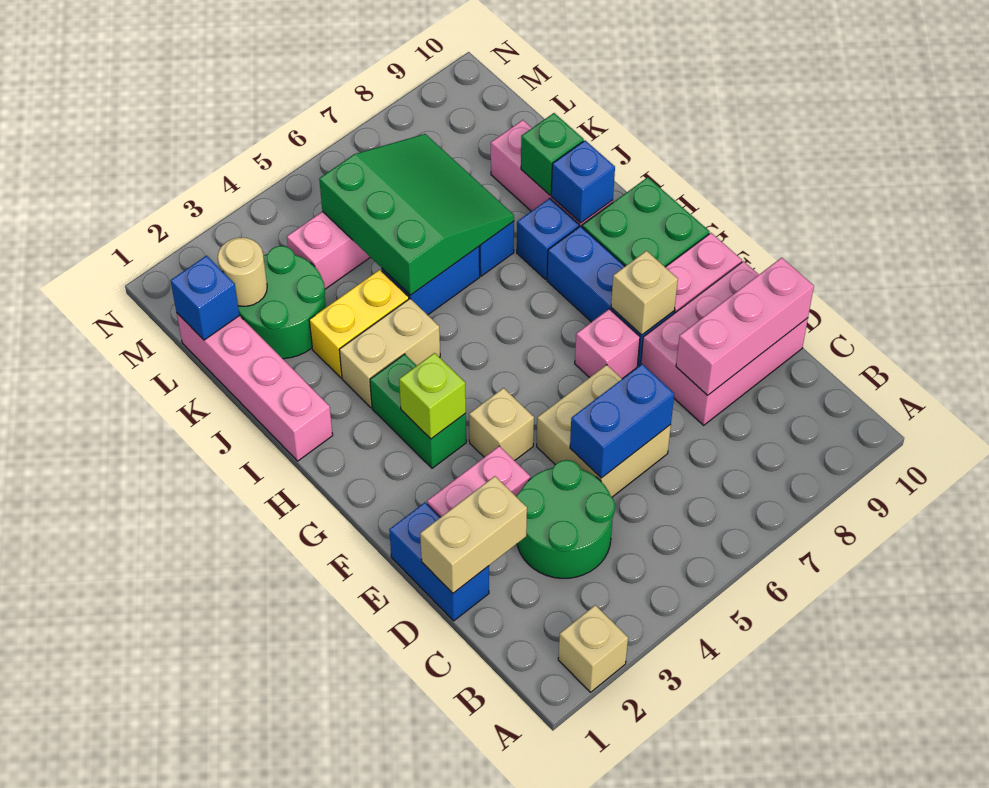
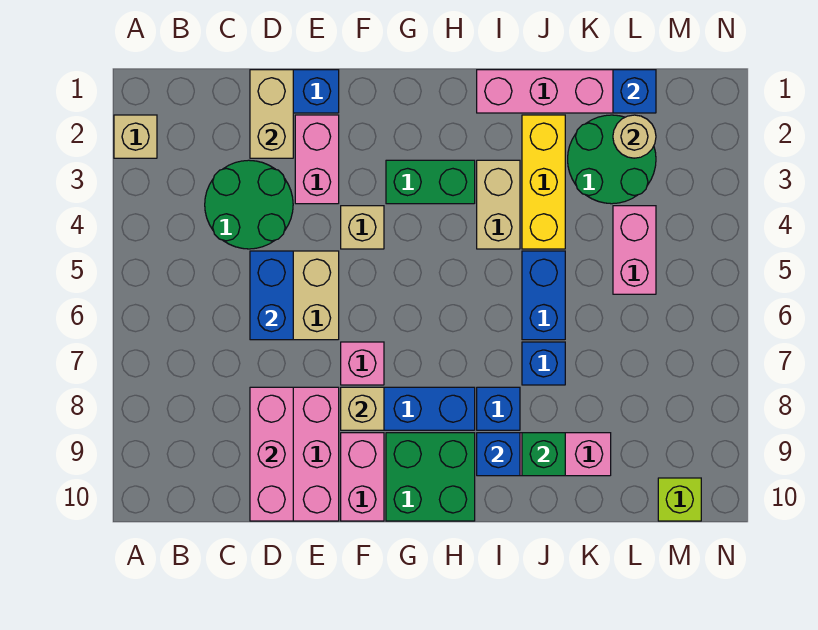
lime 1x1 brick [399,353,466,439] -> lime 1x1 brick moved to [658,478,701,521]
yellow 1x2 brick [309,270,409,378] -> yellow 1x3 brick [522,115,565,249]
green 3x3 slope [319,134,514,295] -> none

